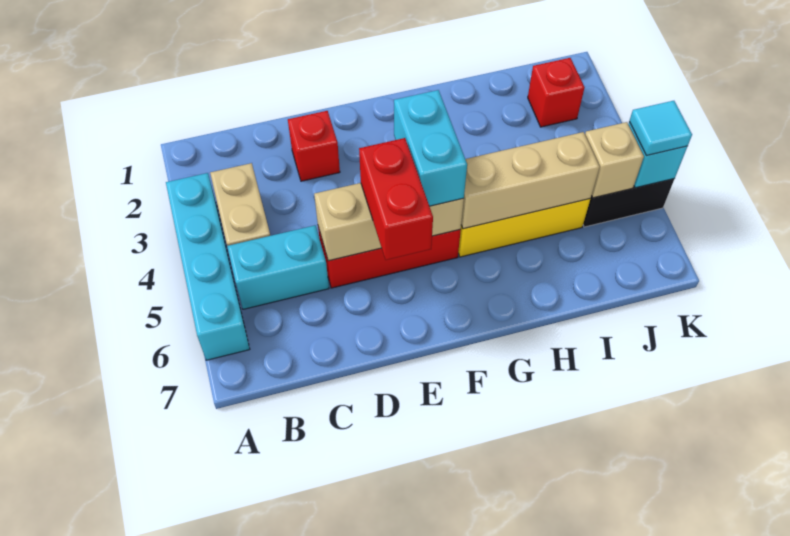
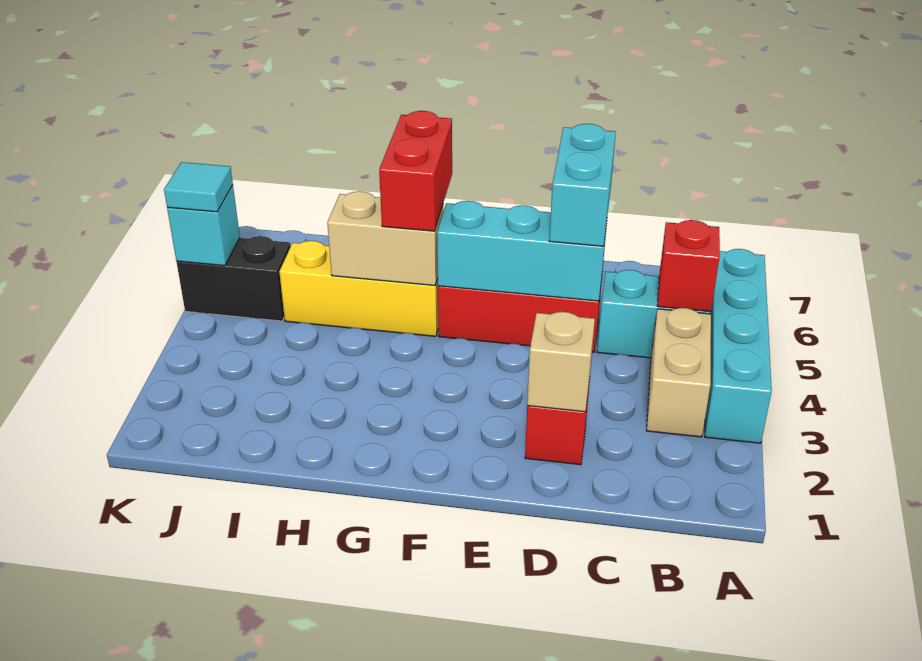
tan 1x3 brick [314,183,464,261] -> cyan 1x3 brick [437,201,607,301]
red 1x2 brick [359,138,433,260] -> red 1x2 brick moved to [379,111,452,231]
cyan 1x2 brick [394,90,467,206] -> cyan 1x2 brick moved to [549,124,616,246]
tan 1x3 brick [461,132,600,229] -> tan 1x2 brick [327,191,444,286]
red 1x1 brick [528,58,585,127] -> red 1x1 brick moved to [657,220,720,312]
tan 1x1 brick [585,122,644,198] -> tan 1x1 brick moved to [527,312,595,412]

